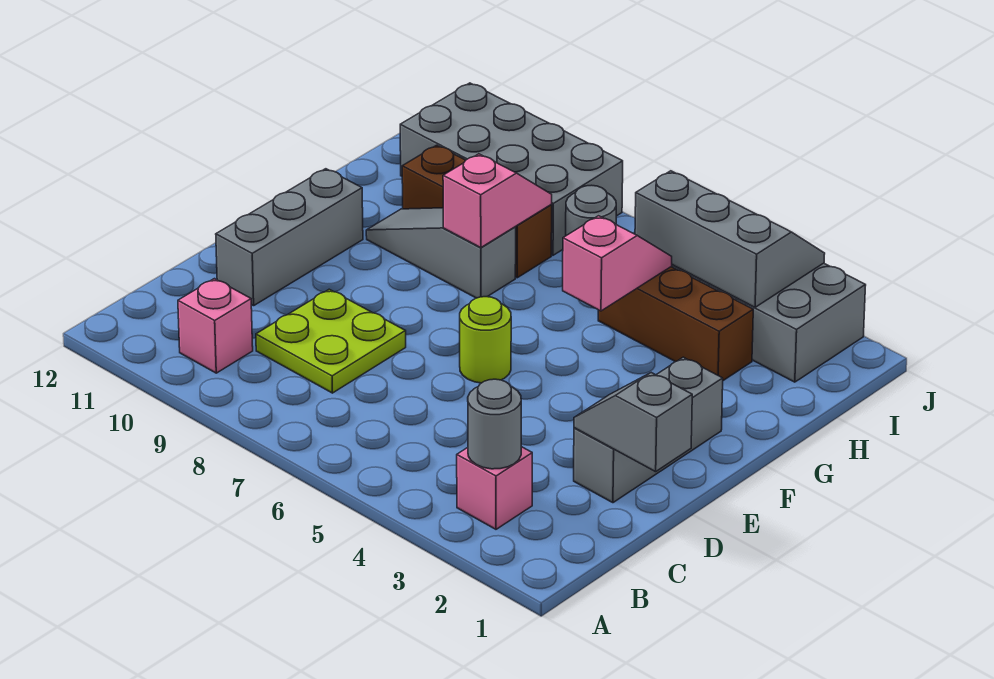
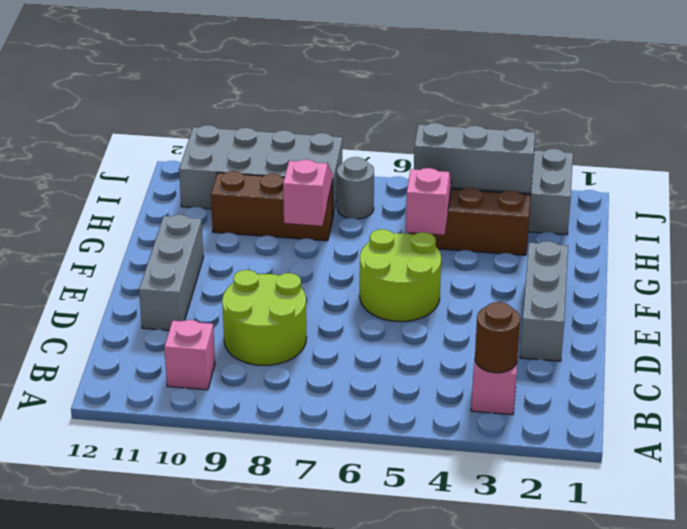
grey 1x1 round brick [468,379,521,469] -> brown 1x1 round brick [475,302,520,373]
lime 2x2 plate [256,289,406,393] -> lime 2x2 round brick [222,270,307,365]
grey 1x2 slope [574,373,692,472] -> none
lime 1x1 round brick [460,297,511,383] -> lime 2x2 round brick [360,229,441,322]
grey 1x3 slope [366,208,516,298] -> none

